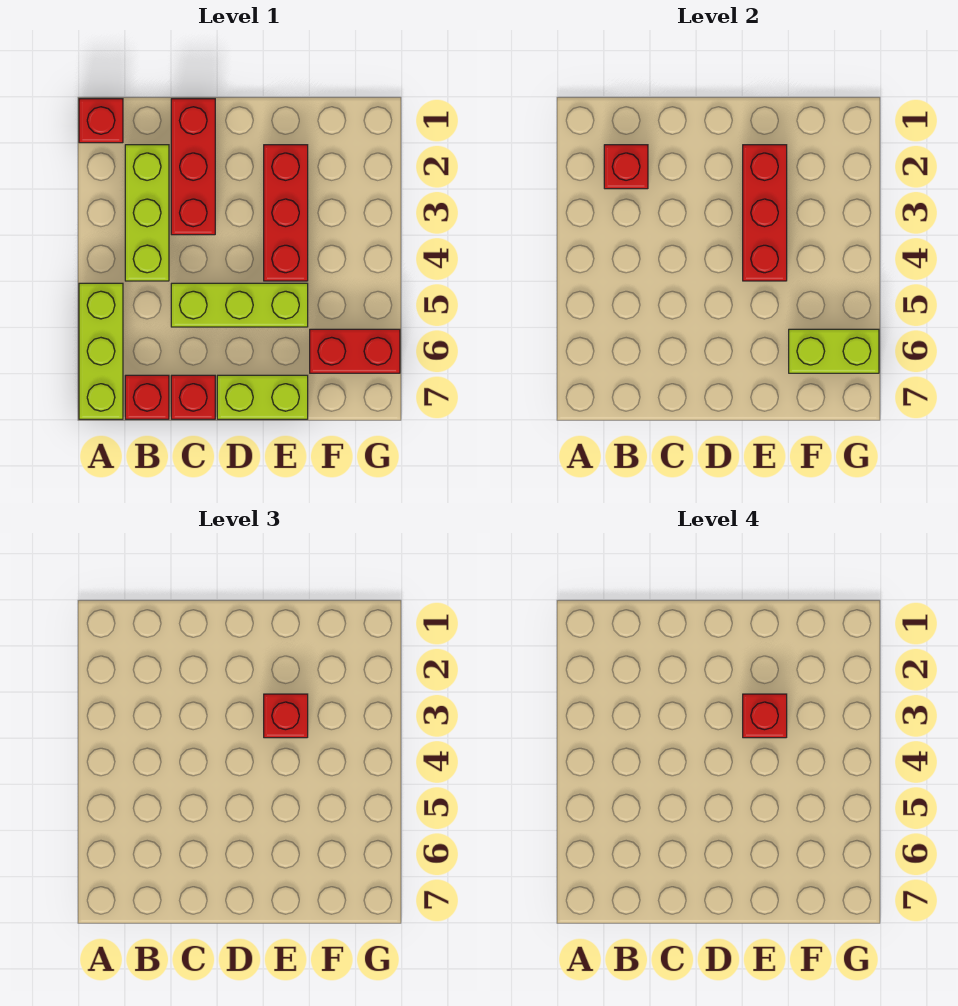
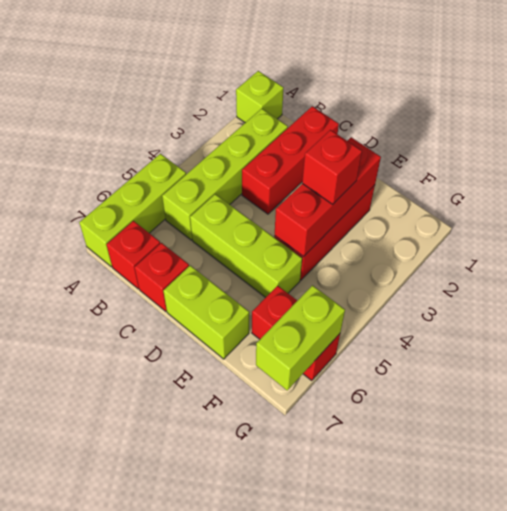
red 1x1 brick [79,99,123,143] -> lime 1x1 brick [236,71,283,123]
lime 1x3 brick [125,145,169,281] -> lime 1x4 brick [162,109,288,240]
red 1x1 brick [604,145,648,189] -> none
red 1x1 brick [743,694,787,738] -> none
lime 1x2 brick [789,329,879,373] -> lime 1x2 brick turned to [256,285,345,390]

